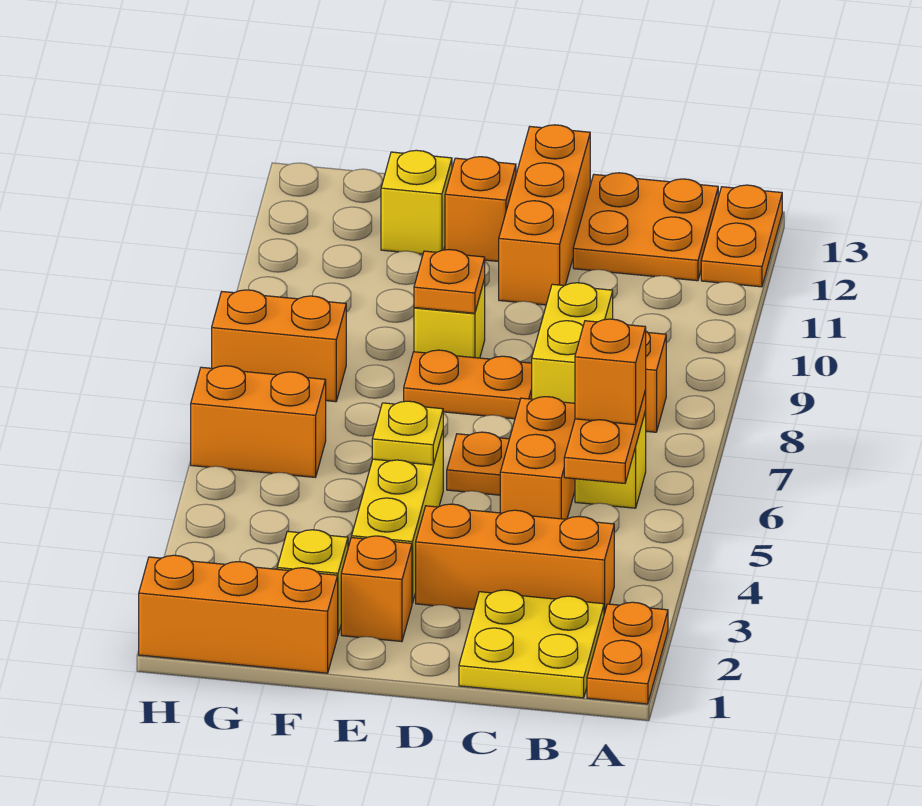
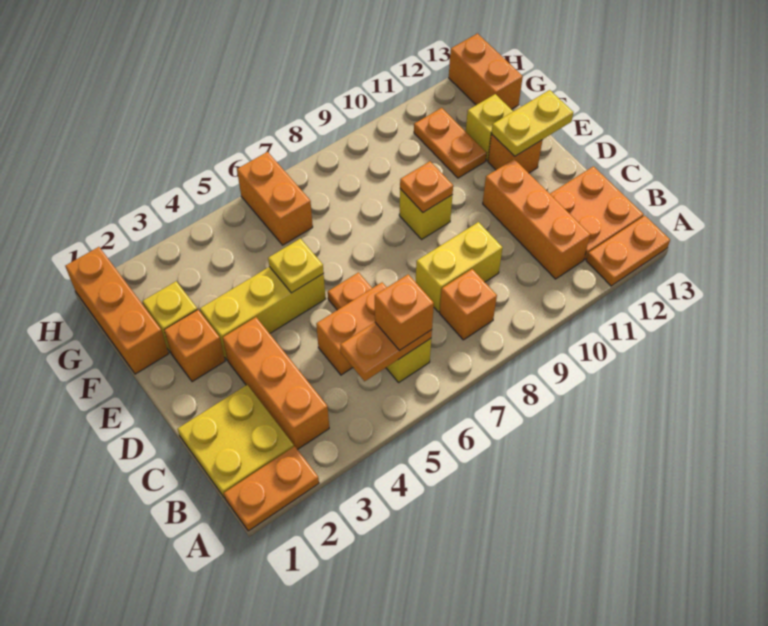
orange 1x2 plate [404,350,532,419] -> orange 1x2 plate moved to [414,108,486,178]
orange 1x3 brick [499,125,590,305] -> orange 1x3 brick turned to [483,159,590,279]
none -> yellow 1x2 plate [491,90,573,156]
orange 1x2 brick [212,290,346,402] -> orange 1x2 brick moved to [449,34,523,109]

